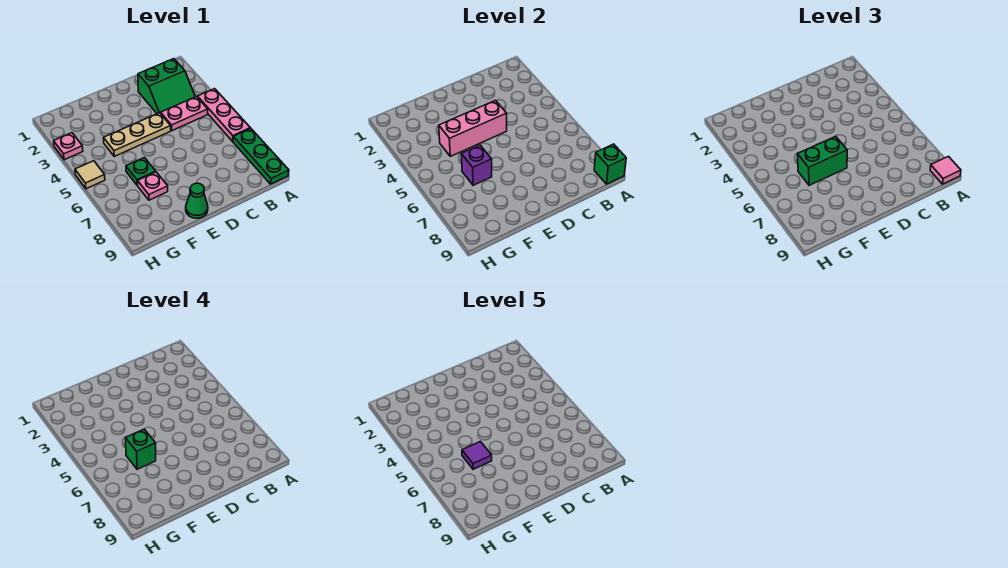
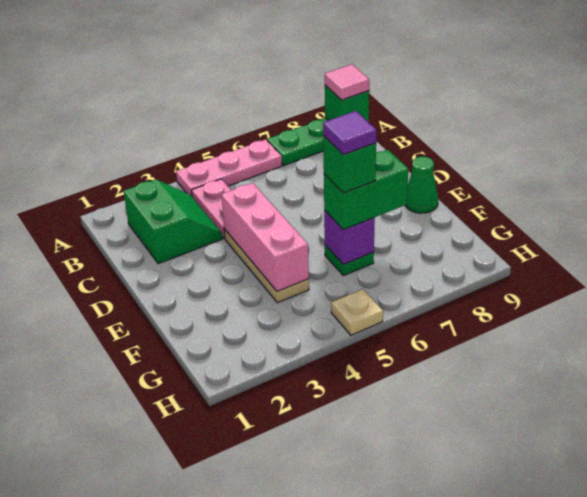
green 1x2 brick [797,136,847,185] -> green 1x2 brick turned to [324,150,408,230]
pink 1x1 plate [138,172,168,200] -> none
pink 1x1 plate [54,133,83,160] -> none
tan 1x1 tile [75,161,105,189] -> tan 1x1 plate [331,289,383,335]

